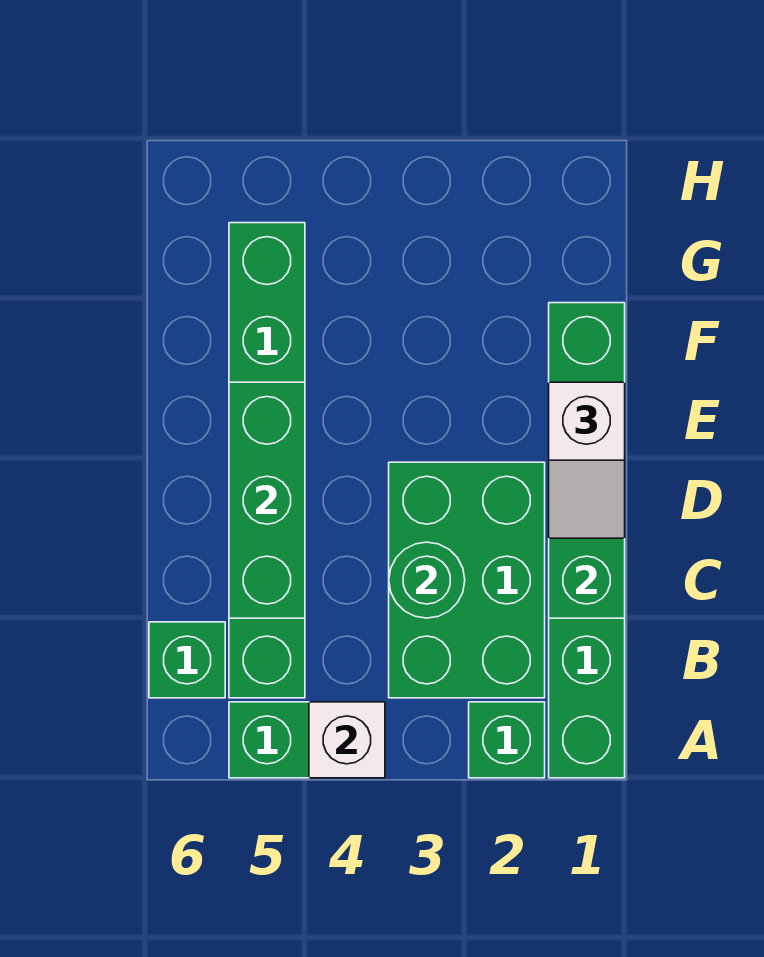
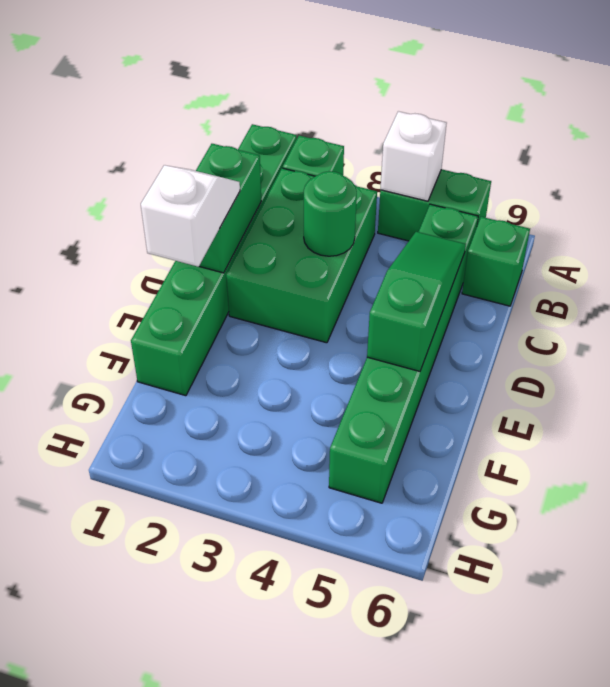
green 1x3 brick [229,382,305,618] -> green 1x3 slope [367,232,466,371]

